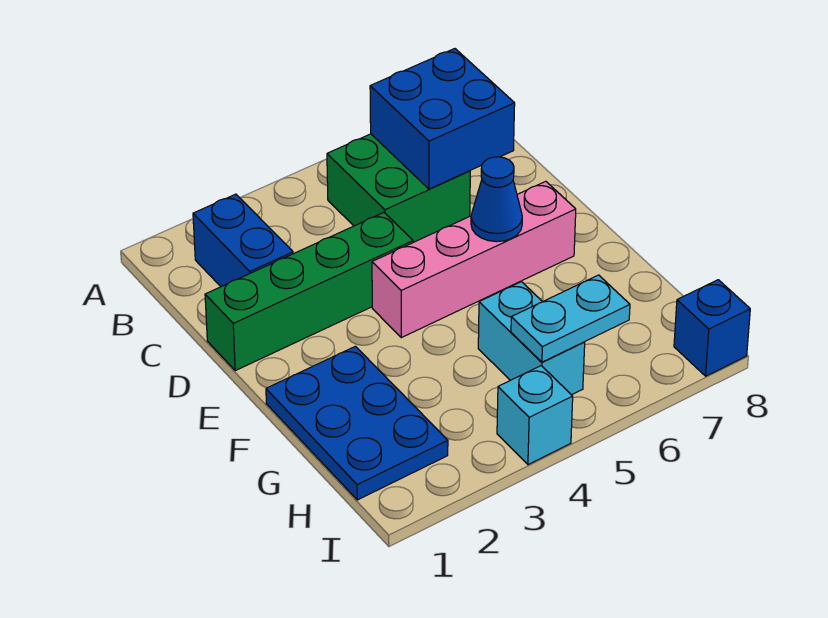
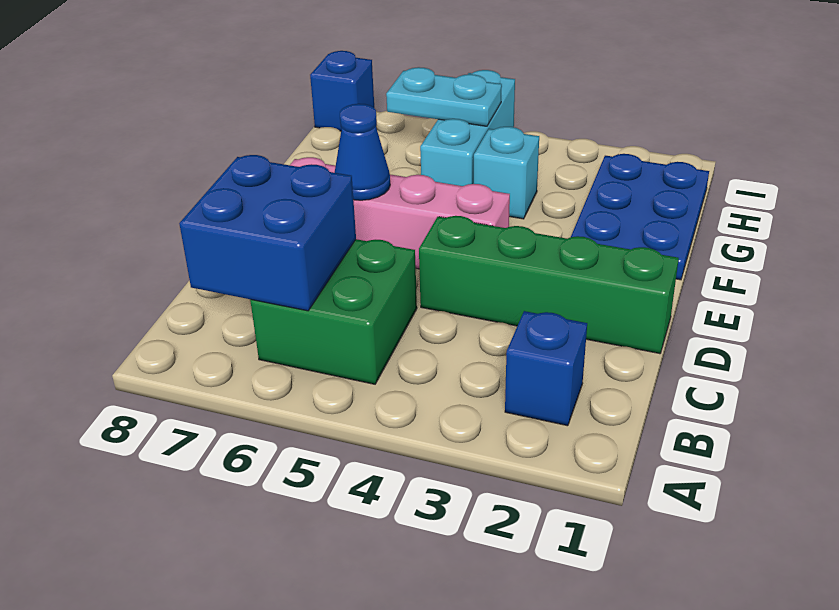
blue 1x2 brick [193,194,293,287] -> blue 1x1 brick [505,311,587,426]
cyan 1x2 brick [478,282,585,395] -> cyan 1x3 brick [420,70,515,186]
cyan 1x1 brick [497,366,573,465] -> cyan 1x1 brick moved to [474,127,539,219]

